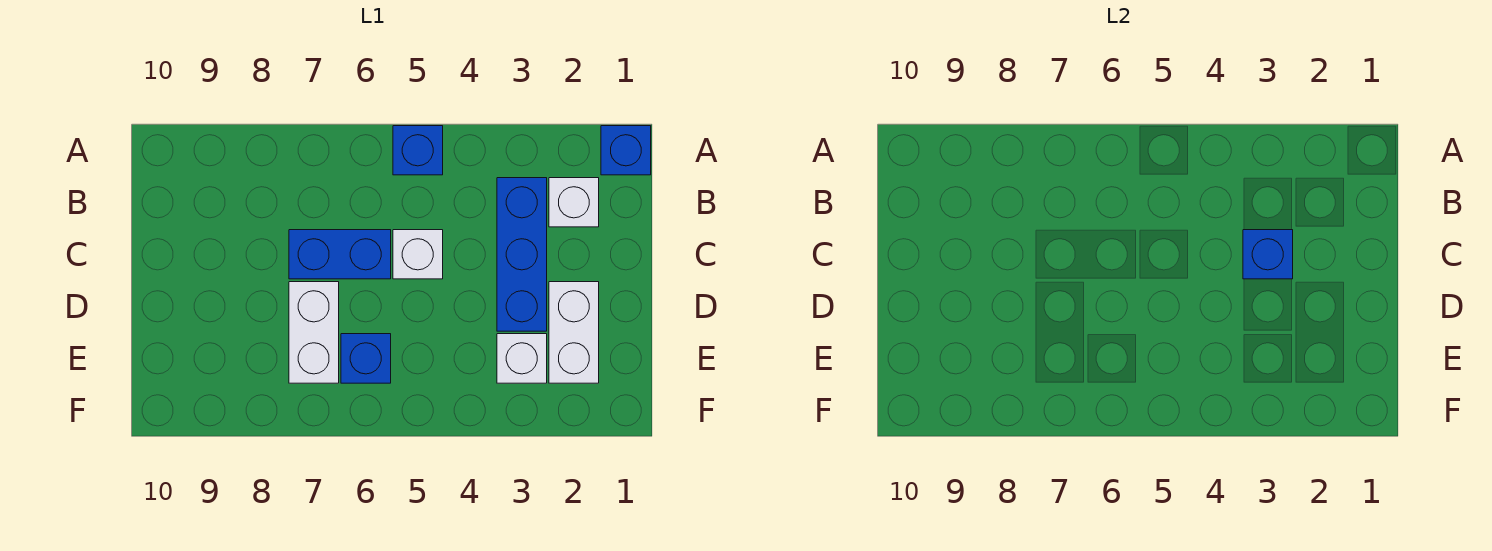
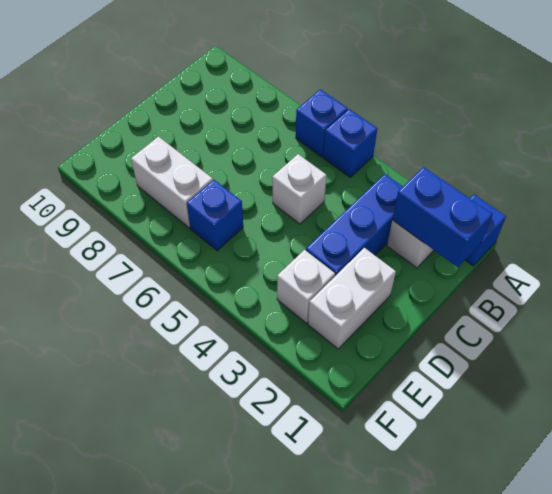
blue 1x1 brick [1243,230,1293,279] -> blue 1x1 brick moved to [296,89,348,157]
blue 1x2 brick [289,230,391,279] -> blue 1x2 brick moved to [392,167,492,267]
white 1x2 brick [289,282,339,383] -> white 1x2 brick turned to [131,137,213,228]

